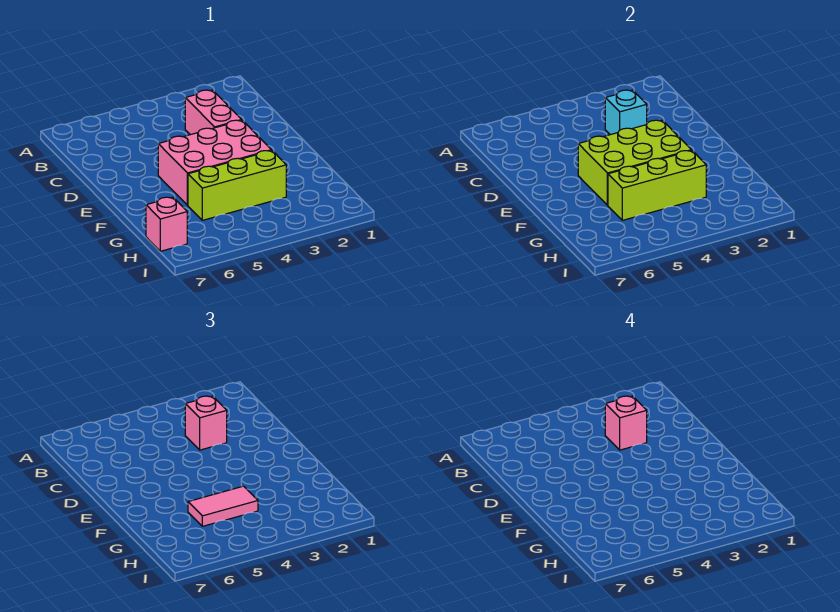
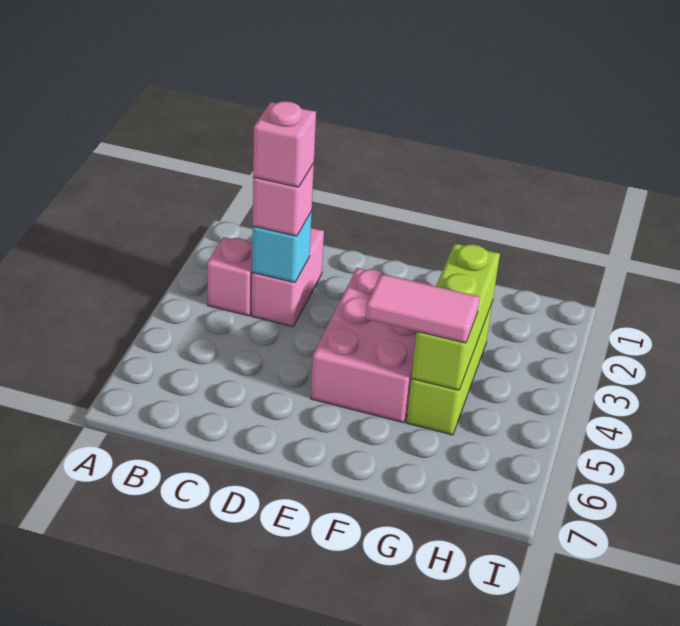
pink 1x2 brick [185,90,241,135] -> pink 1x2 brick turned to [251,228,324,327]
lime 2x3 brick [578,120,691,205] -> none
pink 1x2 tile [188,486,258,526] -> pink 1x2 tile turned to [366,274,480,343]
pink 1x1 brick [146,197,187,251] -> pink 1x1 brick moved to [207,237,252,316]

